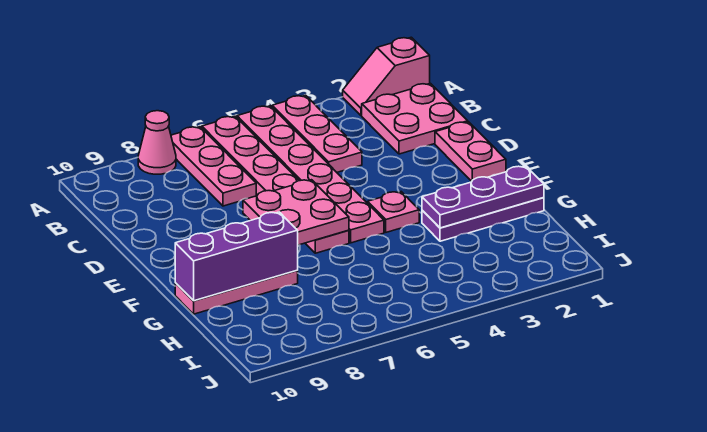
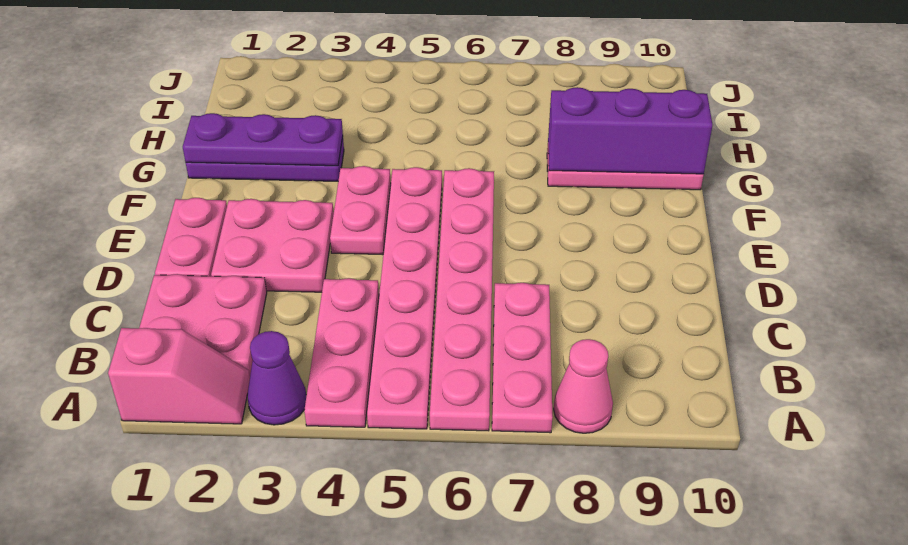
none -> purple 1x1 cone [248,331,306,425]
pink 2x2 plate [243,180,349,245] -> pink 2x2 plate moved to [211,199,334,292]
pink 1x1 plate [368,192,419,232] -> pink 1x2 plate [330,166,391,255]

